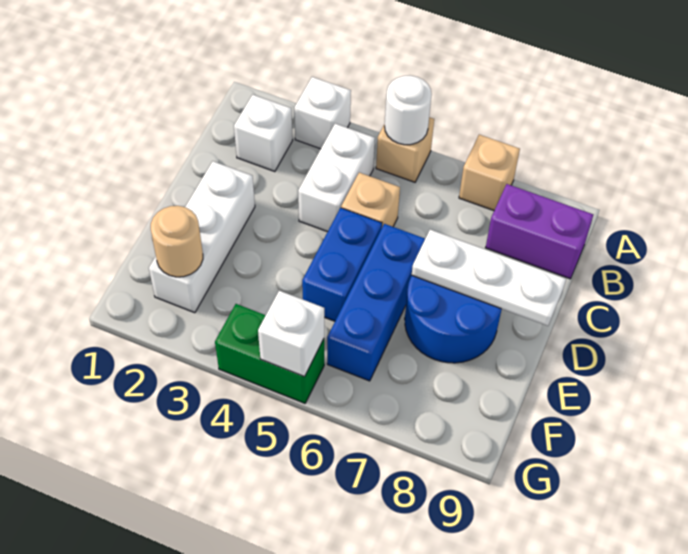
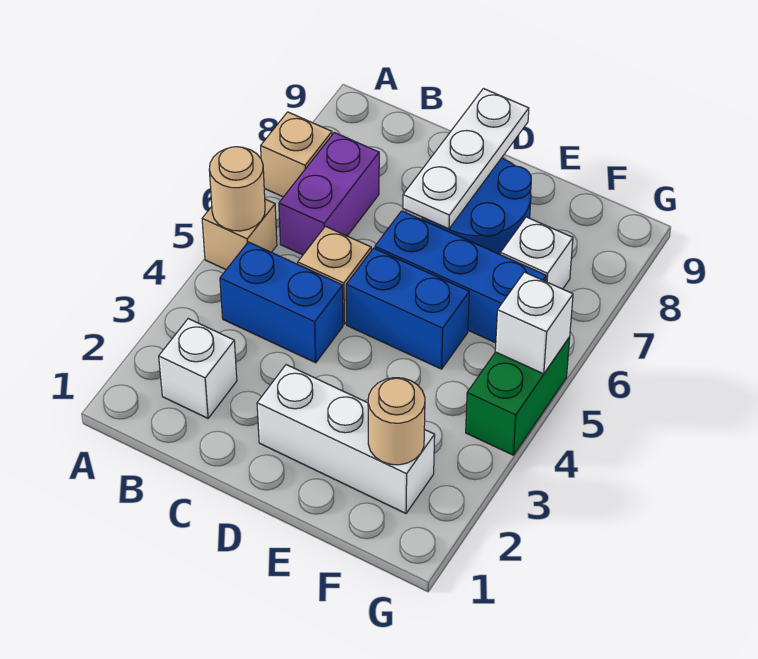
white 1x1 brick [294,77,351,149] -> white 1x1 brick moved to [500,217,573,289]
white 1x1 round brick [385,76,432,145] -> tan 1x1 round brick [209,147,265,231]
white 1x2 brick [298,124,375,232] -> blue 1x2 brick [220,242,343,363]
purple 1x2 brick [486,184,593,279] -> purple 1x2 brick moved to [279,132,379,255]

